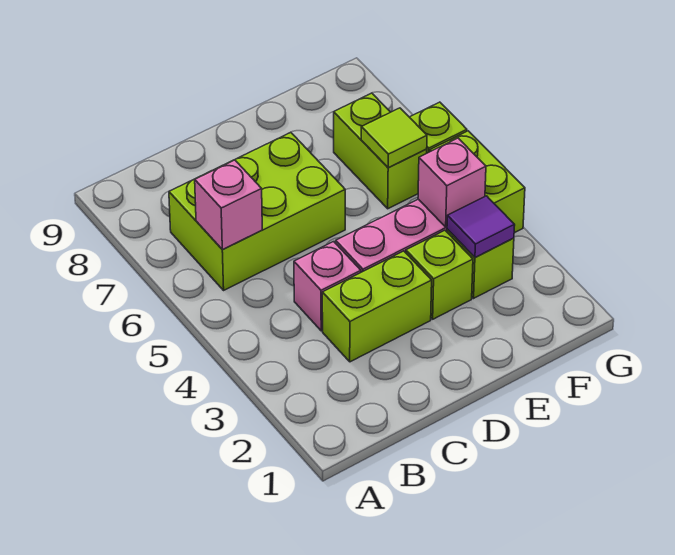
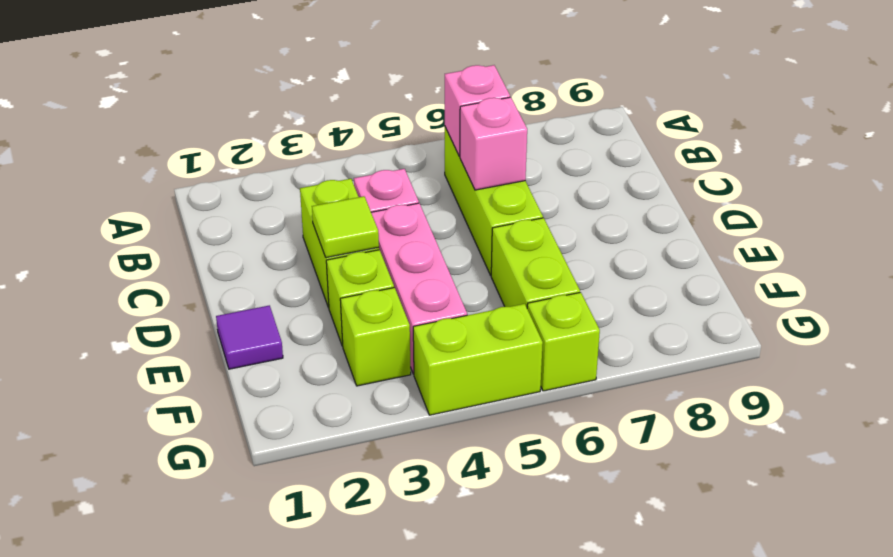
lime 2x3 brick [169,132,345,290] -> lime 1x3 brick [445,127,543,275]
purple 1x1 tile [447,196,515,258] -> purple 1x1 tile moved to [216,305,283,369]
pink 1x1 brick [418,138,486,227] -> pink 1x1 brick moved to [460,97,527,190]
lime 1x2 brick [334,93,427,209] -> lime 1x2 brick turned to [491,218,580,307]
lime 1x1 tile [361,108,427,168] -> lime 1x1 tile moved to [312,196,379,258]

